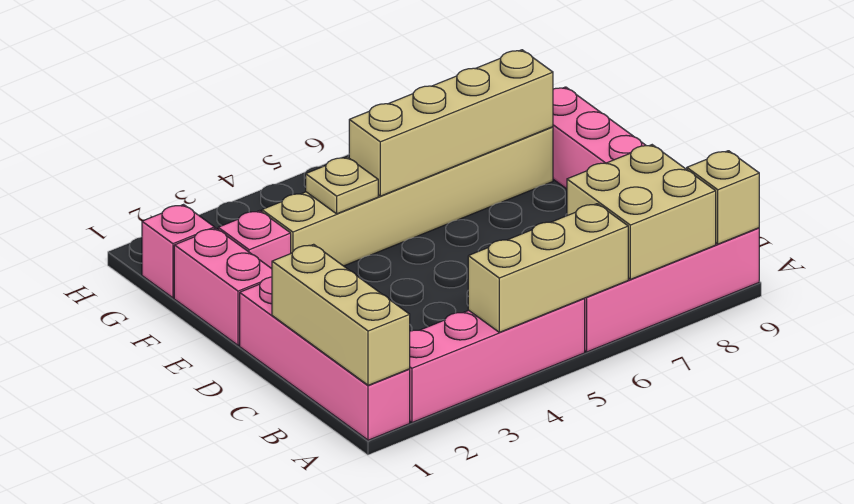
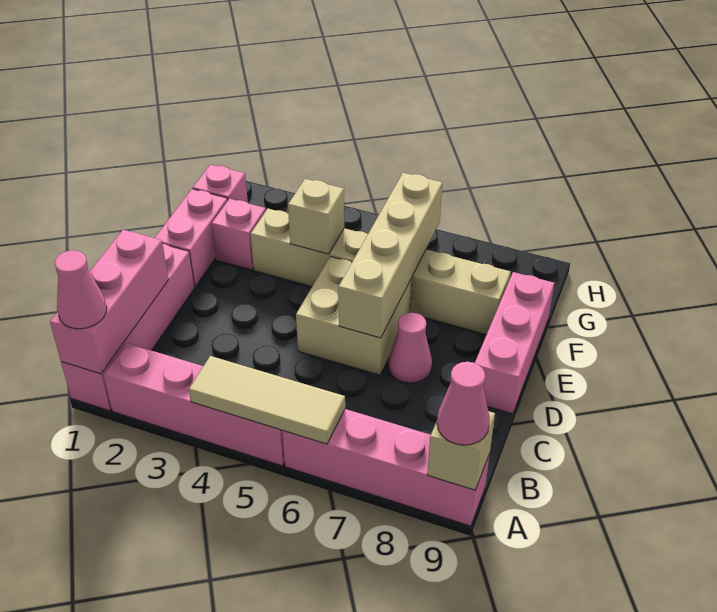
tan 1x3 brick [272,244,410,385] -> pink 1x3 brick [50,230,169,374]
none -> pink 1x1 cone [55,250,107,329]
tan 1x3 brick [468,204,628,332] -> tan 1x3 tile [189,356,345,444]
tan 2x2 brick [567,145,716,279] -> tan 2x2 brick moved to [296,257,411,375]
none -> pink 1x1 cone [437,362,490,445]
none -> pink 1x1 cone [388,313,432,383]
tan 1x1 plate [306,157,378,214] -> tan 1x1 brick [288,179,344,254]
tan 1x4 brick [349,50,553,196] -> tan 1x4 brick turned to [338,173,442,338]

